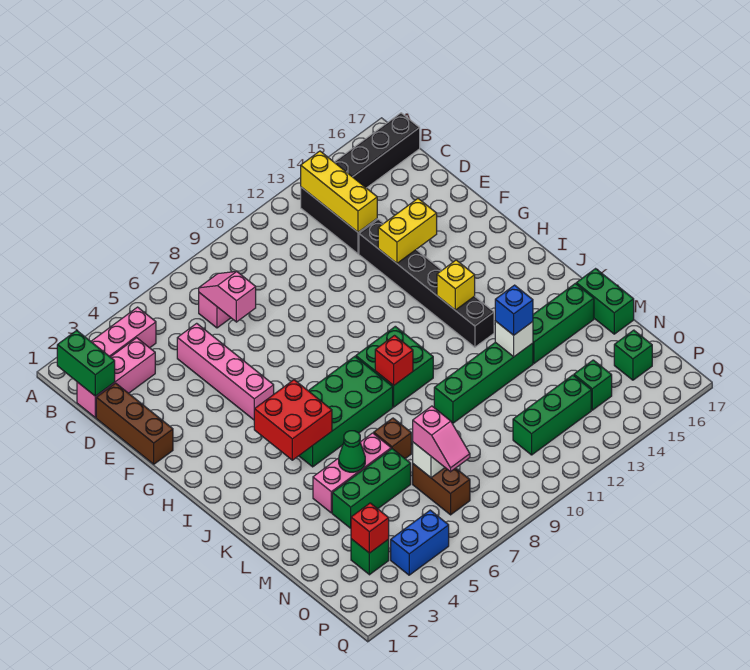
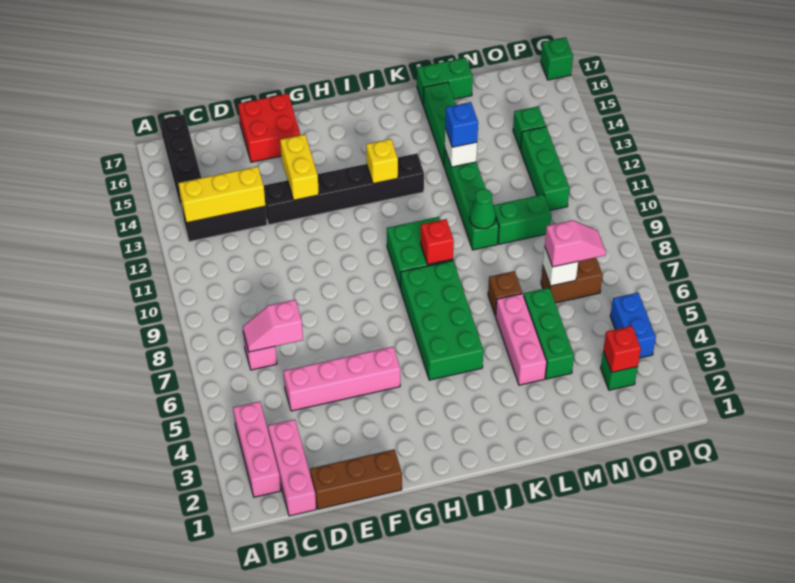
green 1x2 brick [57,331,115,396] -> green 1x2 brick moved to [493,194,551,244]
red 2x2 brick [254,380,332,460] -> red 2x2 brick moved to [238,94,300,162]
green 1x1 cone [339,431,365,472] -> green 1x1 cone moved to [470,189,496,229]
green 1x1 brick [614,330,652,380] -> green 1x1 brick moved to [541,37,573,80]

